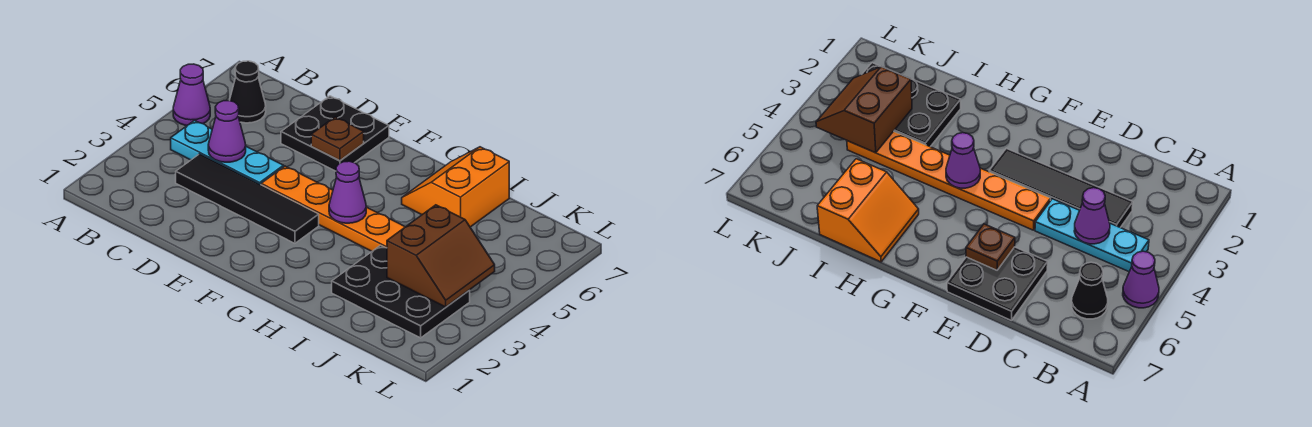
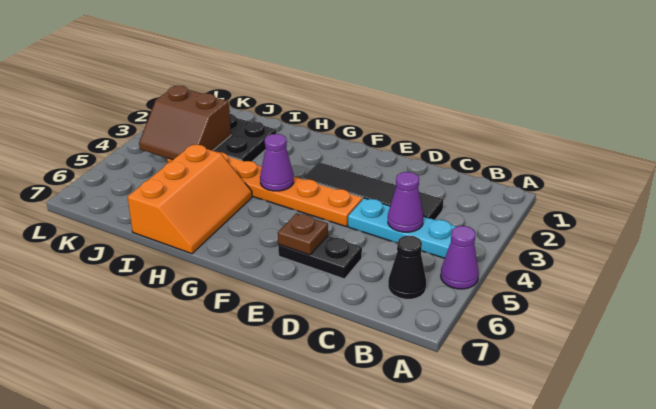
black 2x2 plate [281,96,389,171] -> black 1x2 plate [278,236,362,279]
orange 2x2 slope [402,147,509,227] -> orange 2x3 slope [128,145,252,254]
brown 2x2 slope [387,205,495,307] -> brown 2x2 slope turned to [139,86,231,160]

